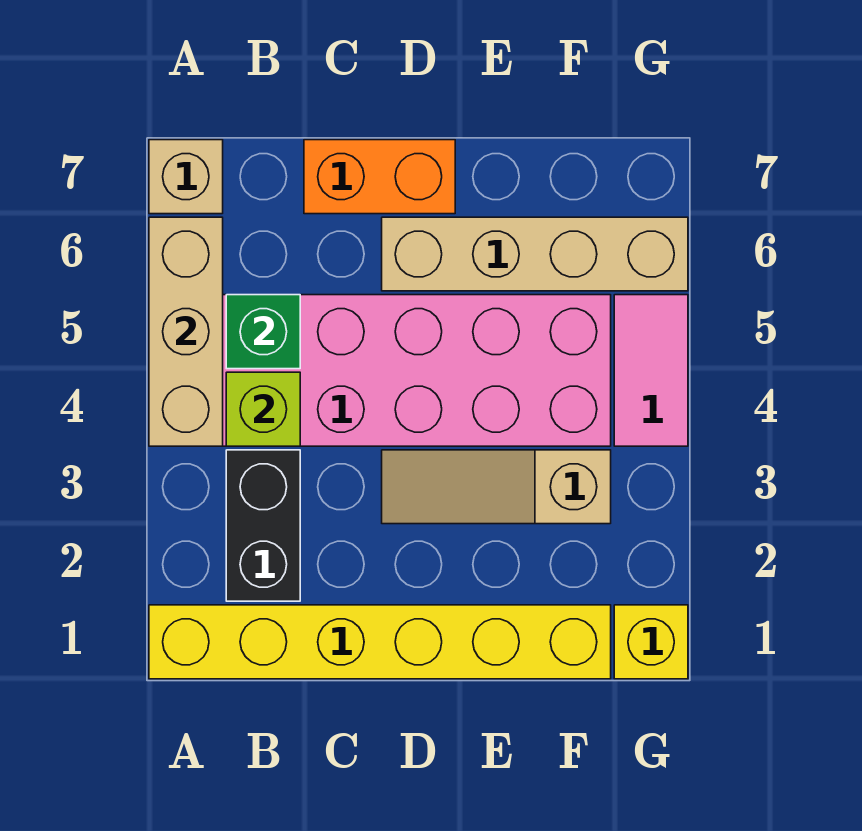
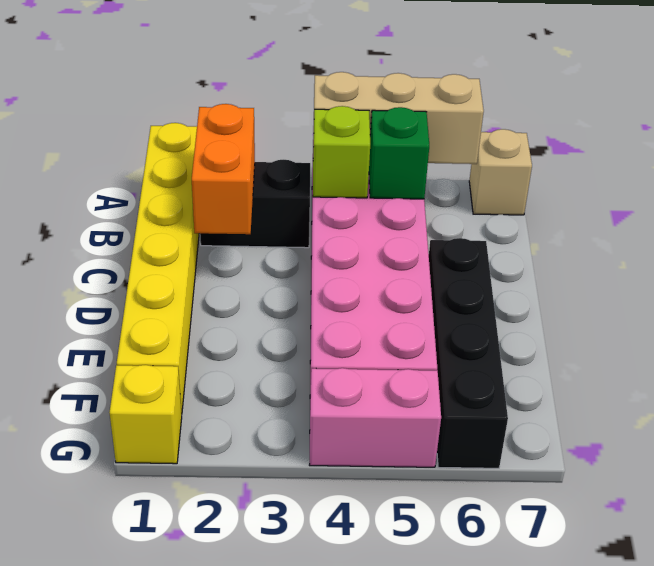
orange 1x2 brick [304,140,455,214] -> orange 1x2 brick moved to [192,104,255,234]
tan 1x3 slope [382,450,611,524] -> none
tan 1x4 brick [382,217,688,291] -> black 1x4 brick [429,238,508,468]
pink 1x2 tile [614,295,688,446] -> pink 1x2 brick [310,368,441,467]

